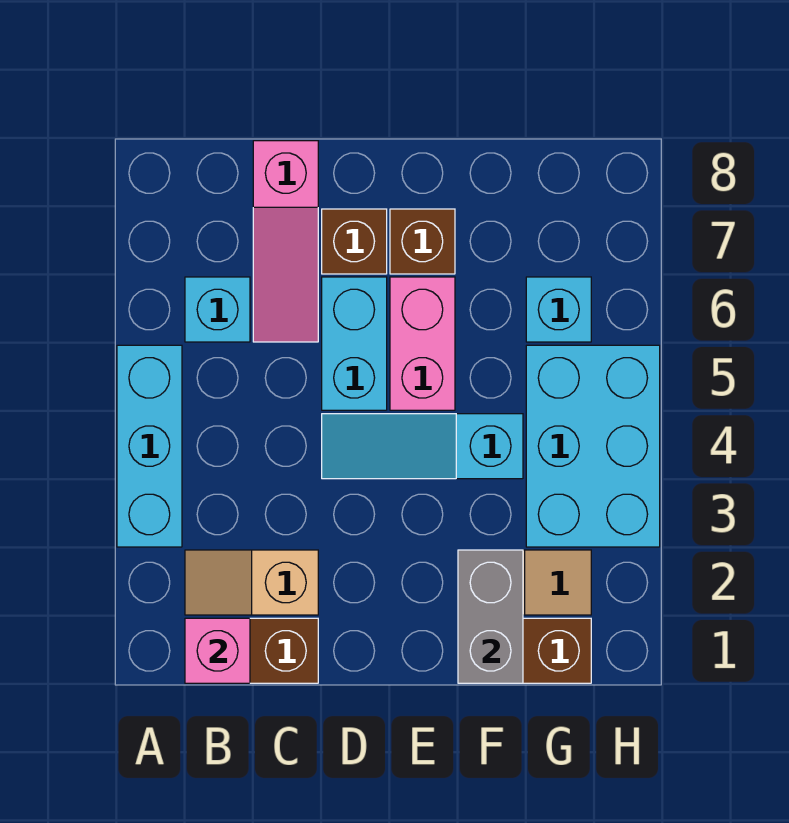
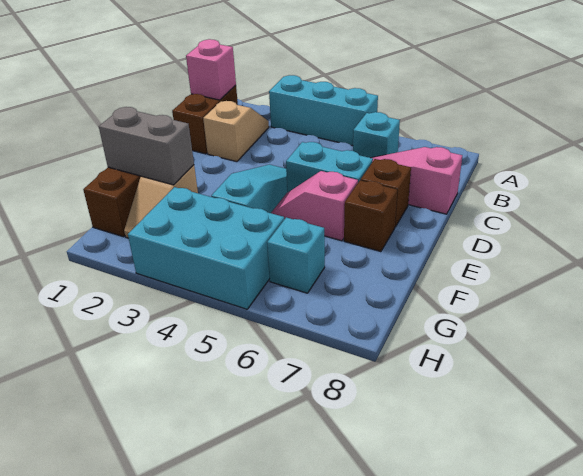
pink 1x2 brick [390,277,455,410] -> pink 1x2 slope [271,171,358,241]

